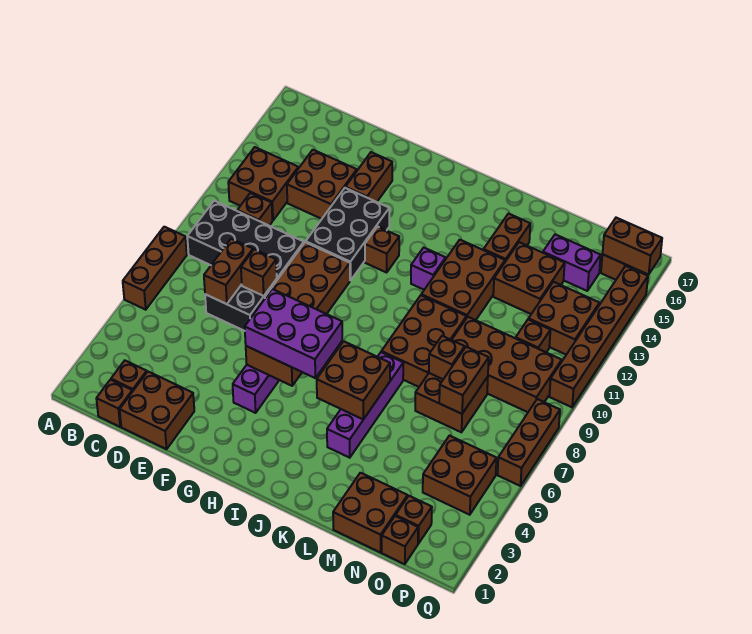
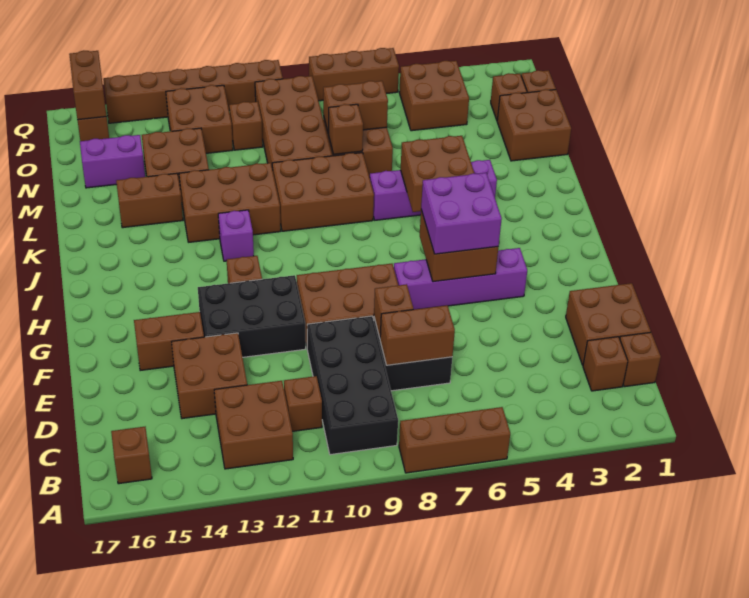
none -> brown 1x1 brick [111,427,152,484]
purple 2x3 brick [245,289,342,378] -> purple 2x2 brick [421,173,502,254]
purple 1x2 brick [543,234,601,291] -> purple 1x2 brick turned to [80,135,145,188]

